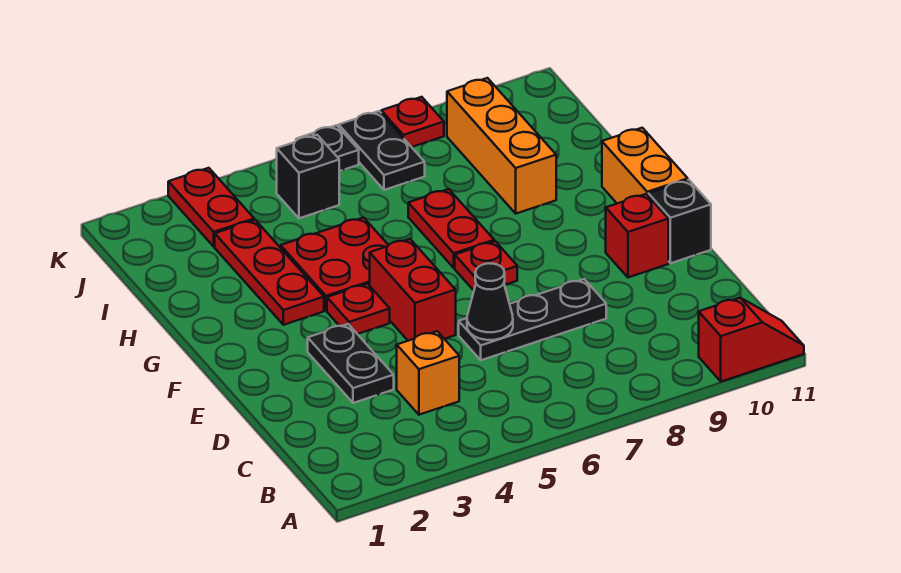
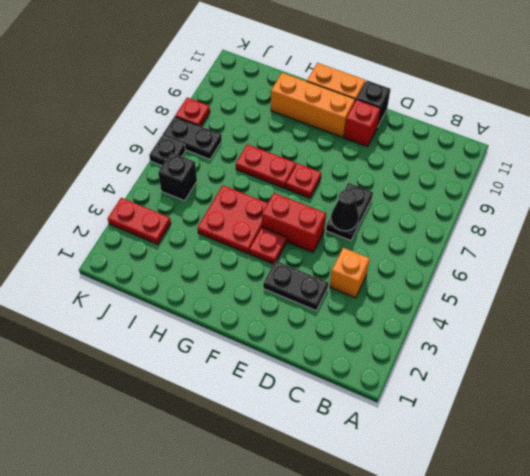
red 1x2 slope [699,298,804,382] -> none
black 1x3 plate [459,279,606,360] -> black 1x2 plate [326,183,373,241]
red 1x3 plate [215,220,324,325] -> none
orange 1x3 brick [447,78,556,214] -> orange 1x3 brick moved to [271,73,355,137]

